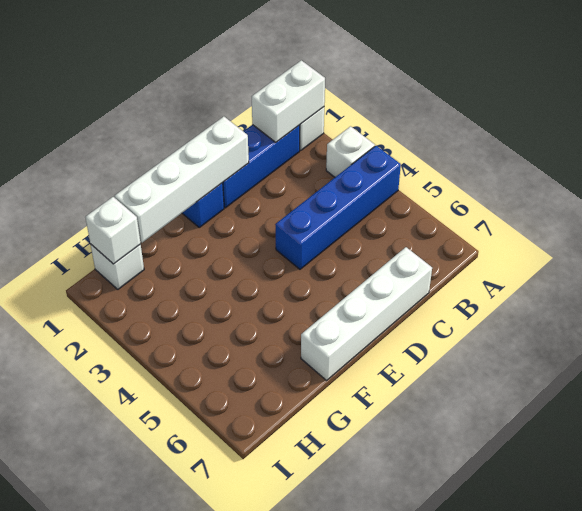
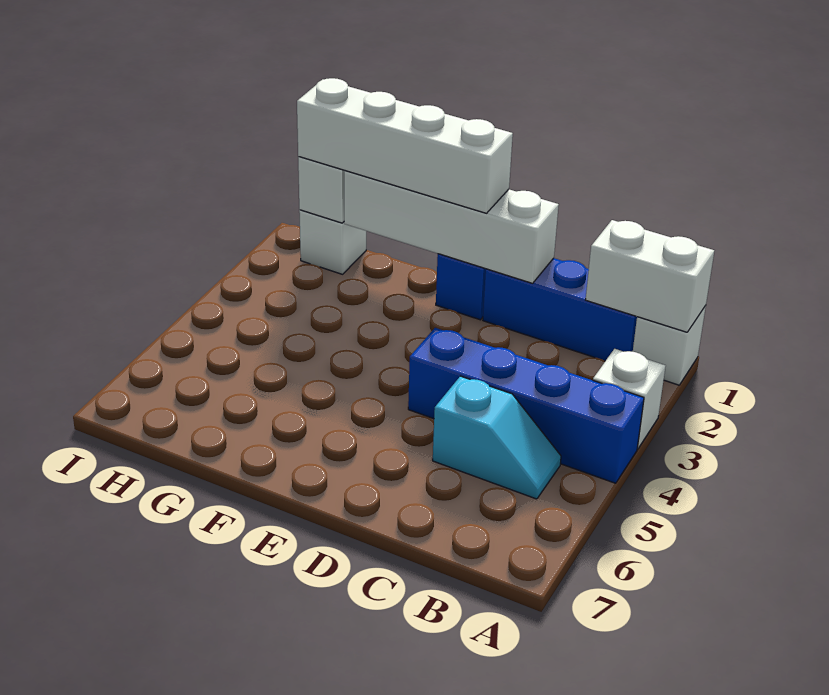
none -> cyan 1x2 slope [433,376,561,499]
white 1x4 brick [301,247,432,380] -> white 1x4 brick moved to [297,78,513,213]

